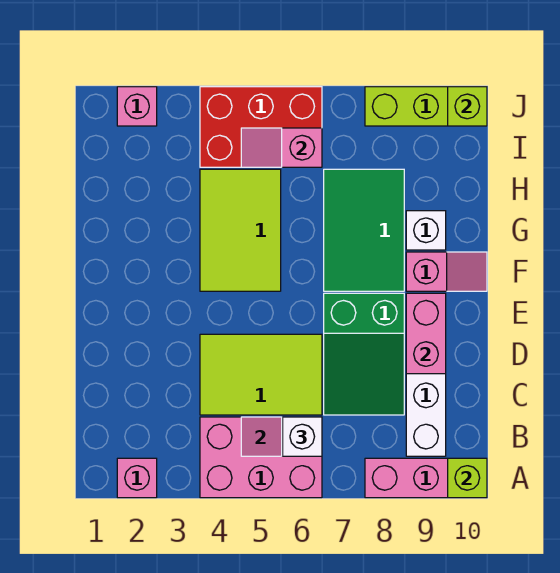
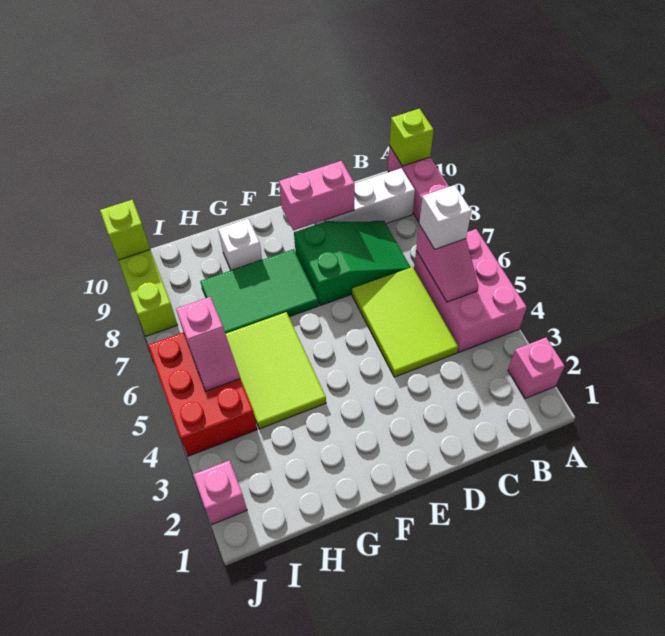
lime 2x3 tile [200,169,281,291] -> lime 2x3 tile turned to [226,312,326,429]
pink 1x2 slope [406,252,487,291] -> none

